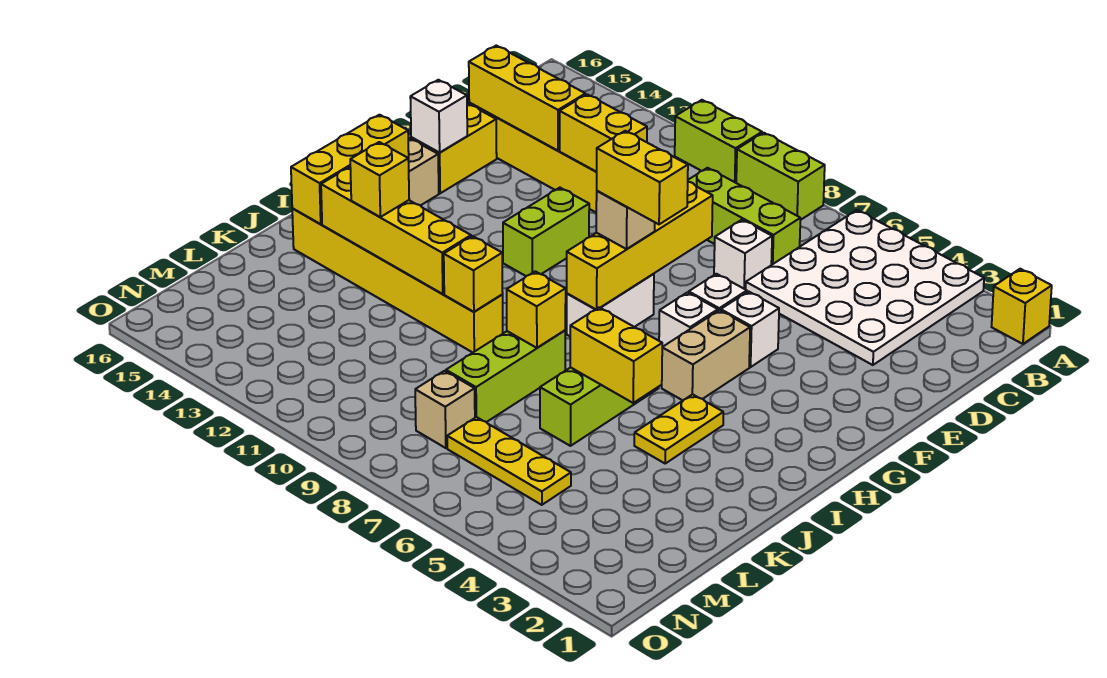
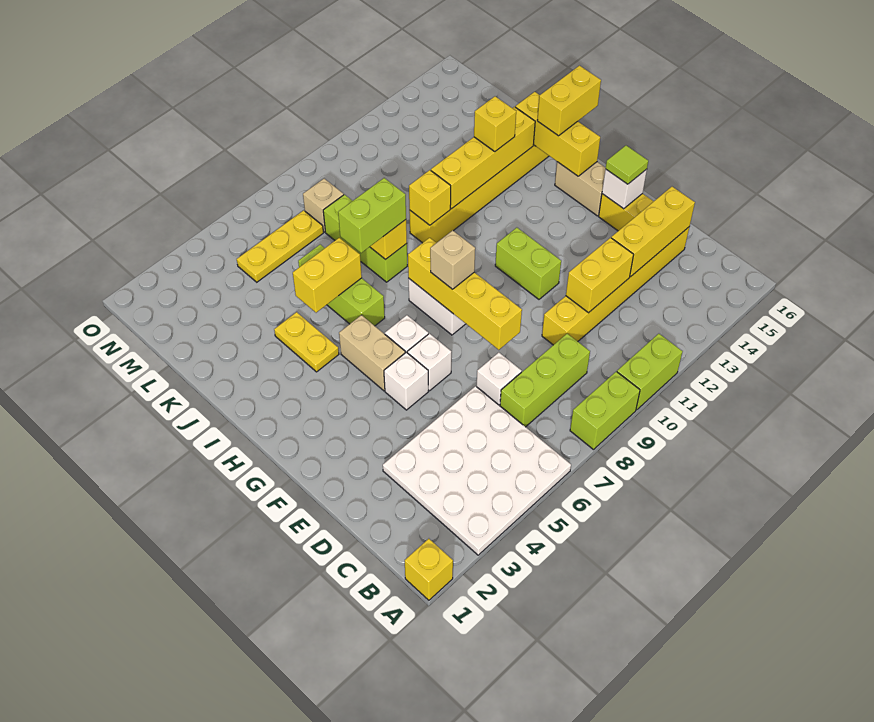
none -> lime 1x1 tile [606,146,648,184]
yellow 1x2 brick [597,131,688,224] -> yellow 1x2 brick moved to [537,66,601,136]
none -> lime 1x2 brick [338,178,406,253]

